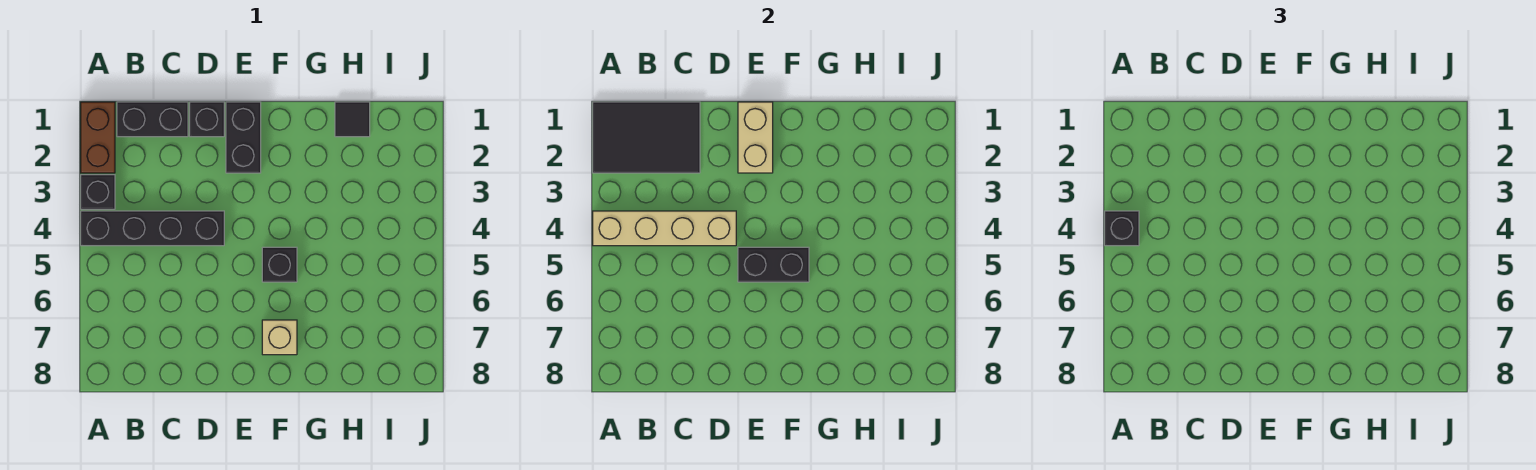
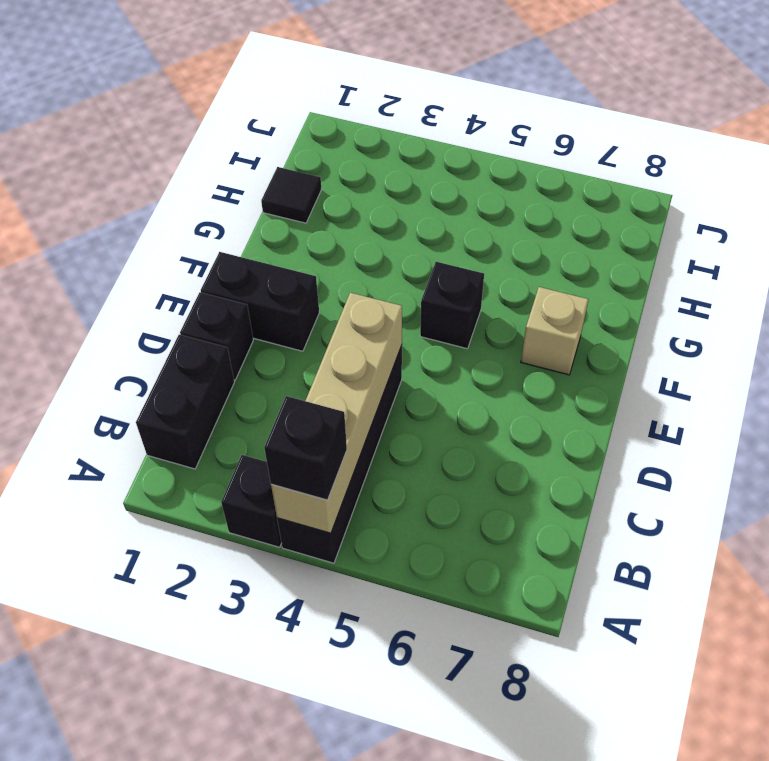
brown 1x2 brick [81,102,115,173] -> none
black 2x3 tile [593,102,700,173] -> none
tan 1x2 brick [738,102,773,173] -> none
black 1x2 brick [738,247,809,282] -> none

